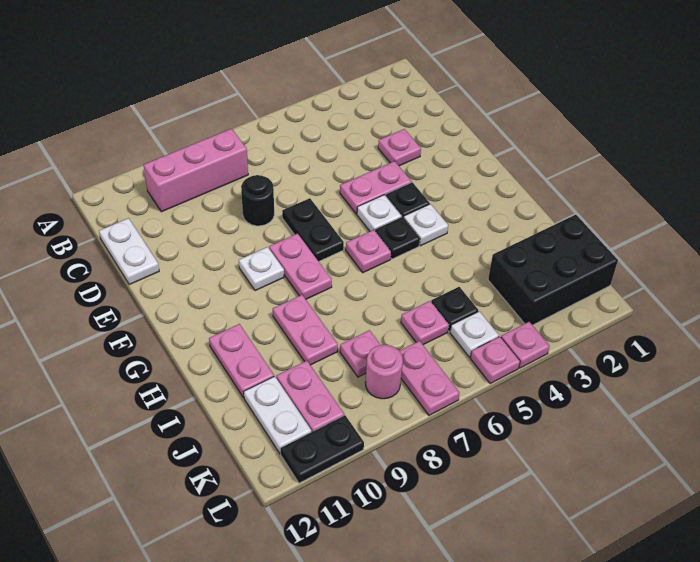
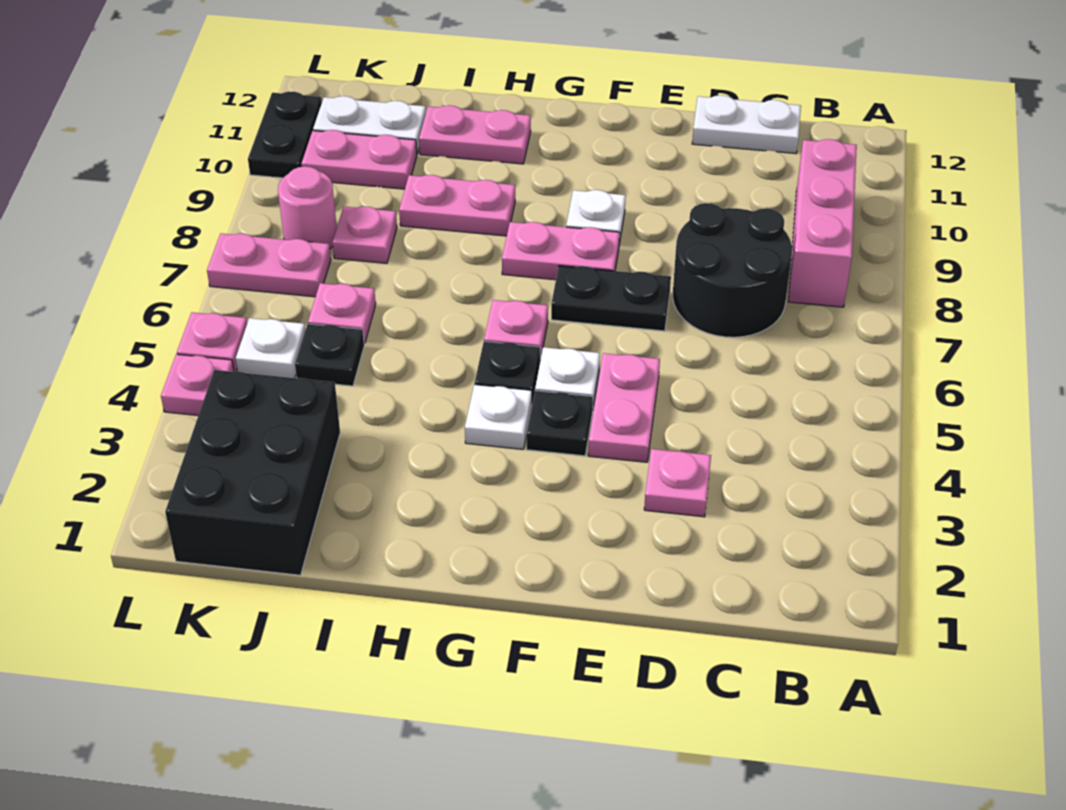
black 1x1 round brick [241,175,274,226] -> black 2x2 round brick [673,203,792,337]

